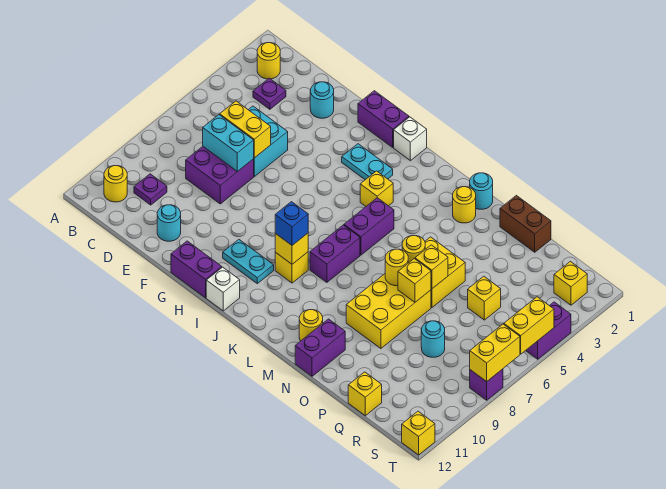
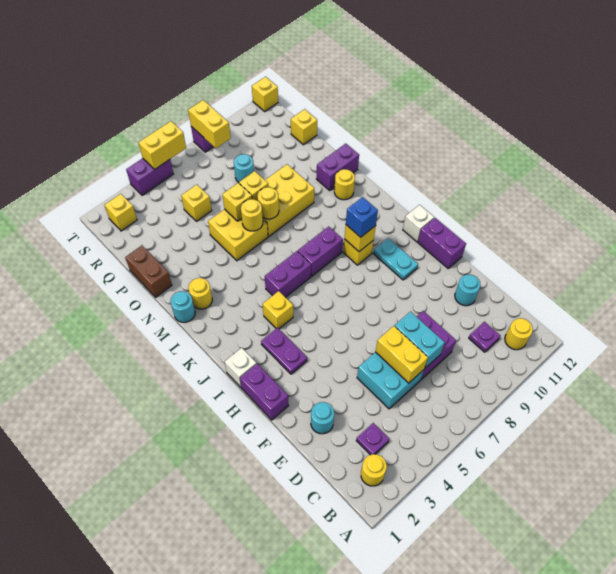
cyan 1x2 plate [342,144,393,180] -> purple 1x2 plate [261,328,307,374]
yellow 1x2 brick [470,324,520,382] -> yellow 1x2 brick turned to [188,100,231,148]

